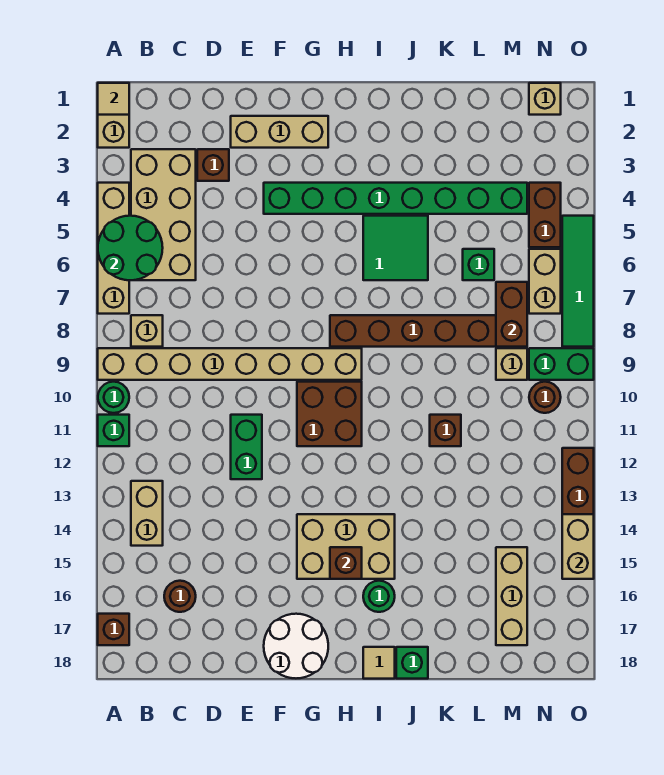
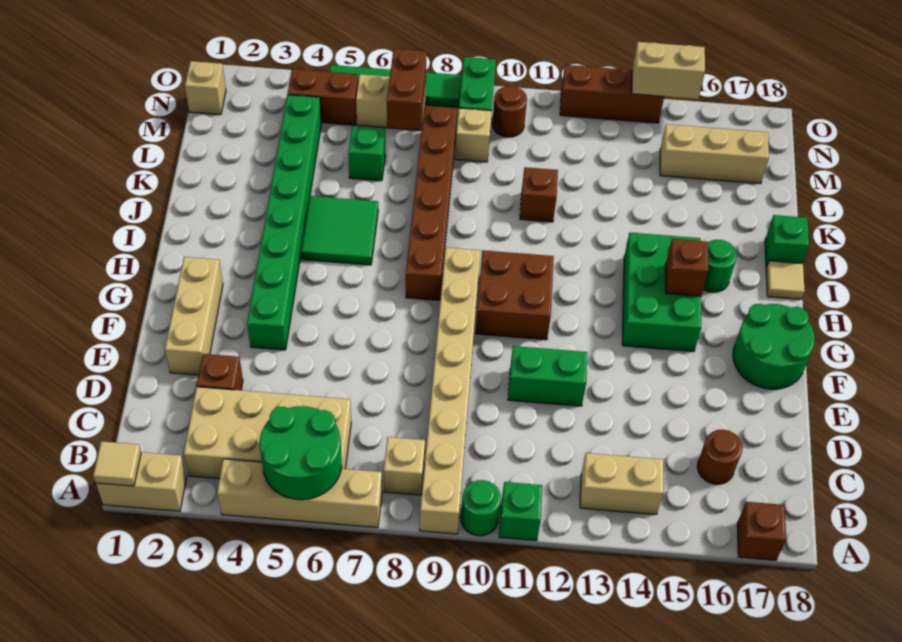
white 2x2 round brick [264,614,328,678] -> green 2x2 round brick [733,304,815,389]
tan 2x3 brick [297,514,395,579] -> green 2x3 brick [622,233,701,351]
brown 1x2 brick [496,282,527,347] -> brown 1x2 brick turned to [387,49,427,130]

